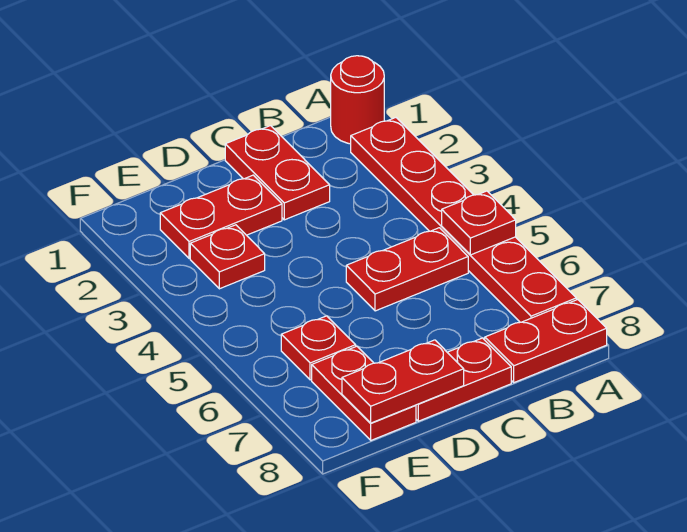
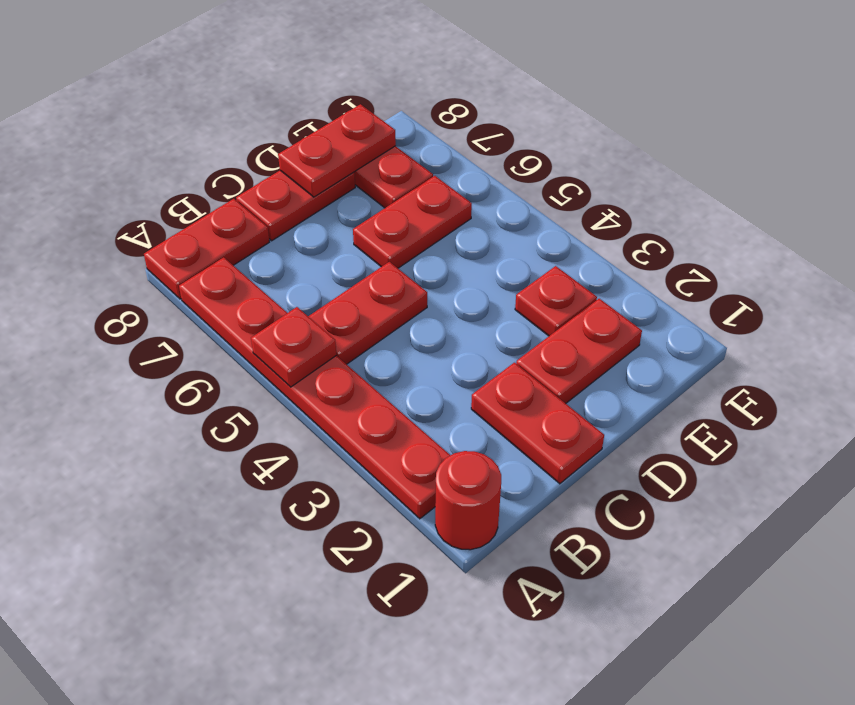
red 1x1 plate [281,316,356,380] -> red 1x2 plate [353,176,472,268]

